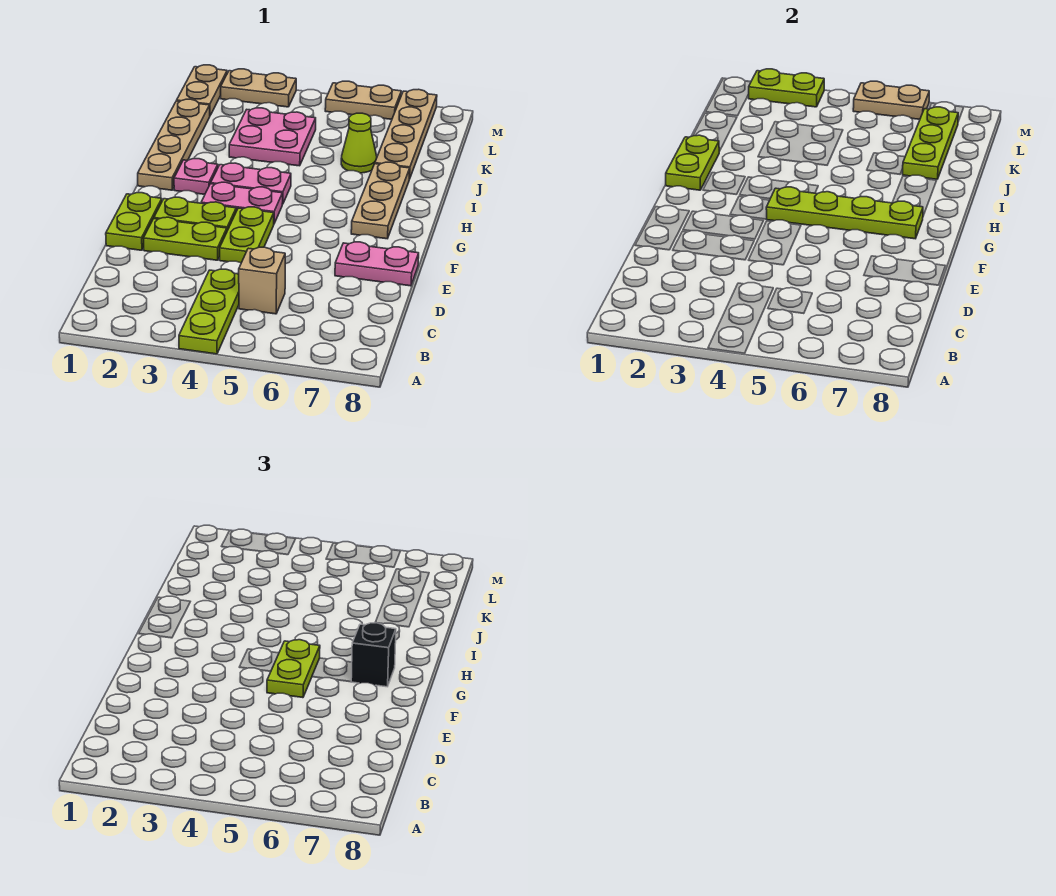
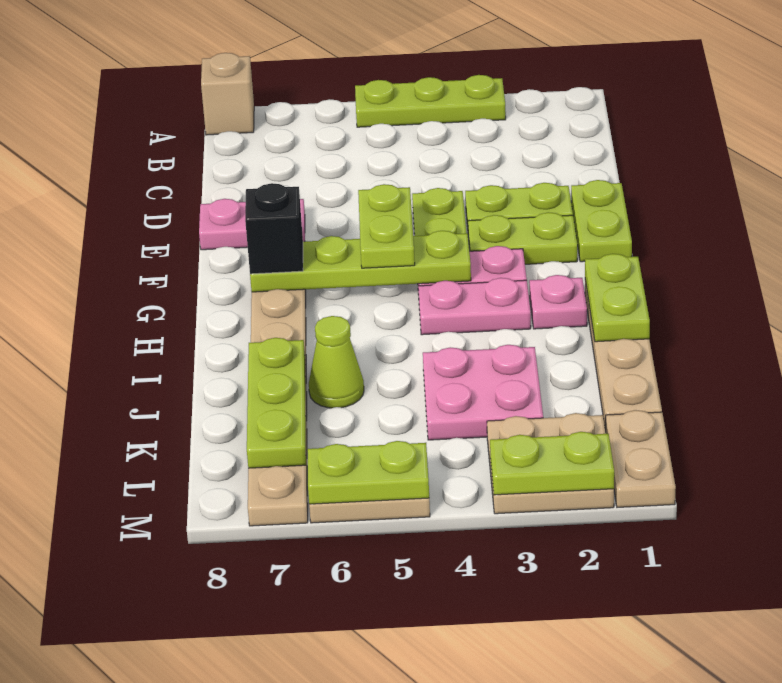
lime 1x3 plate [179,269,239,354] -> lime 1x3 plate turned to [355,75,506,127]
tan 1x1 brick [239,247,285,314] -> tan 1x1 brick moved to [201,53,254,135]
tan 1x2 plate [221,69,296,107] -> tan 2x2 plate [487,413,614,514]
tan 1x2 plate [853,81,929,119] -> lime 1x2 plate [307,441,429,504]

